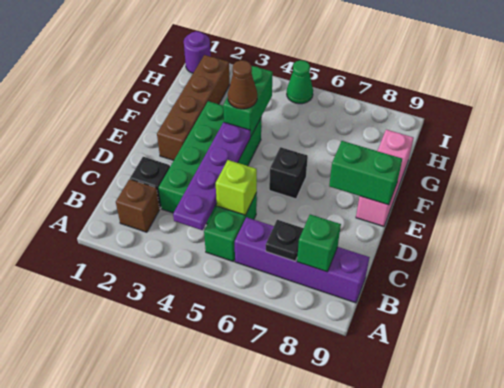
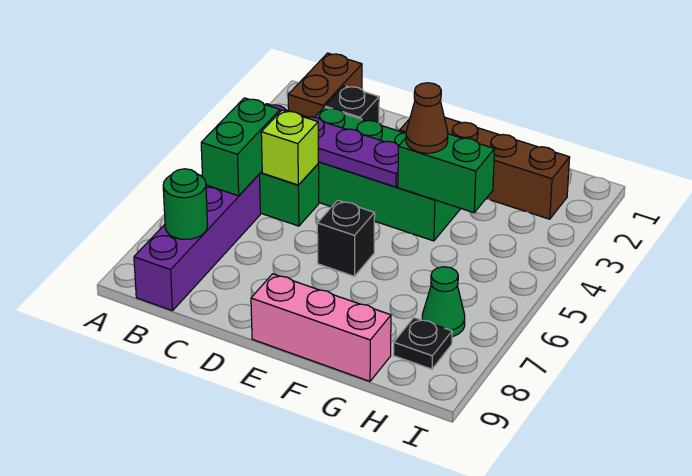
brown 1x1 brick [116,179,160,232] -> brown 1x2 brick [288,53,362,117]
black 1x1 plate [266,220,304,261] -> black 1x1 plate moved to [393,318,452,369]
green 1x1 brick [297,214,341,272] -> green 1x1 round brick [163,169,208,239]
green 1x2 brick [329,141,402,205] -> green 1x2 brick moved to [201,98,280,196]
purple 1x1 round brick [184,31,211,73] -> none
green 1x1 cone [287,60,313,104] -> green 1x1 cone moved to [422,267,465,337]

